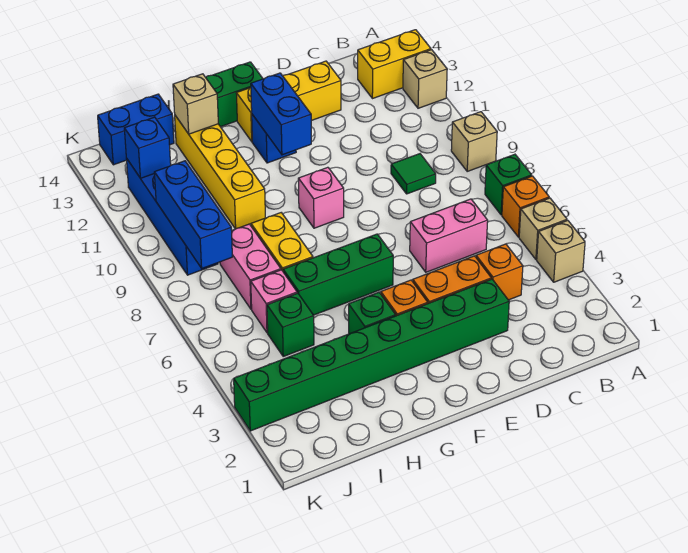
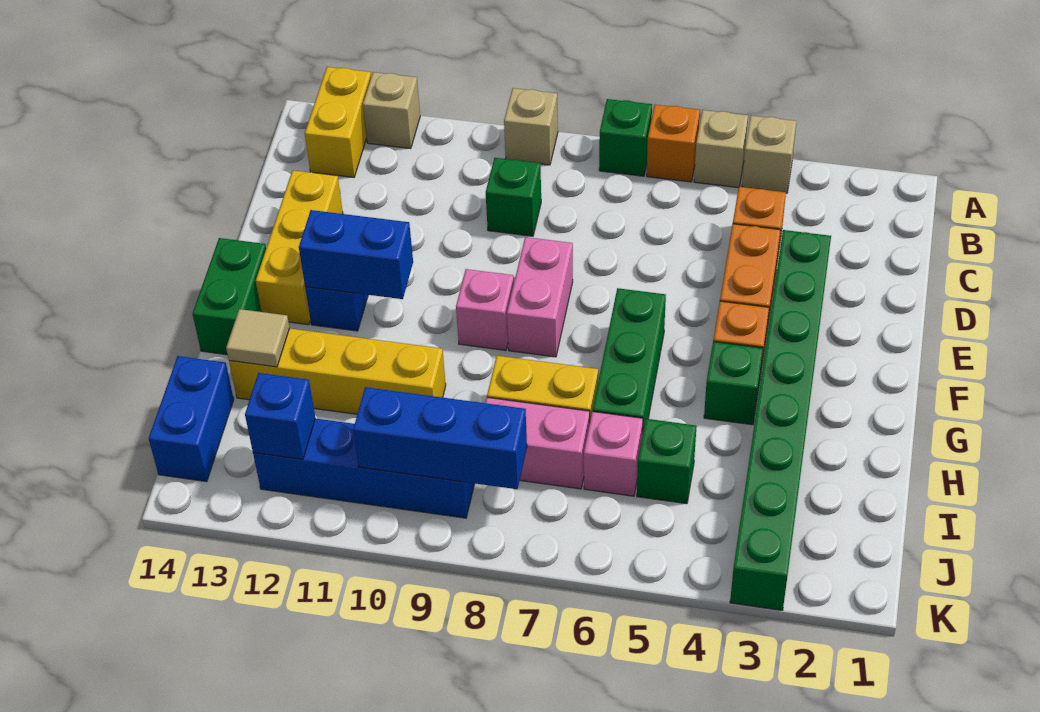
pink 1x2 brick [410,199,488,272] -> pink 1x2 brick moved to [507,237,573,357]
green 1x1 tile [391,154,436,194] -> green 1x1 brick [486,158,541,236]
tan 1x1 brick [173,74,218,134] -> tan 1x1 tile [226,309,290,367]

